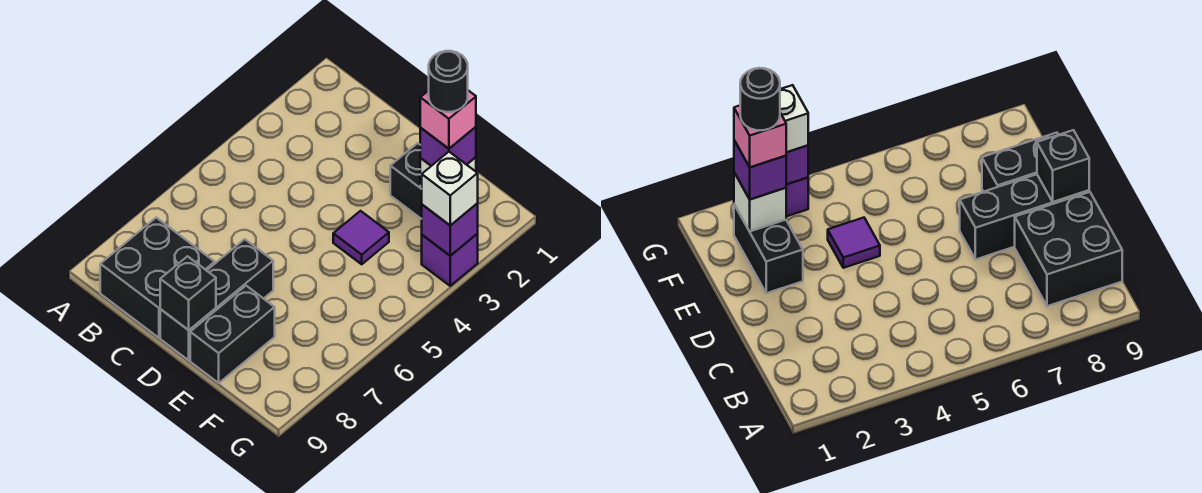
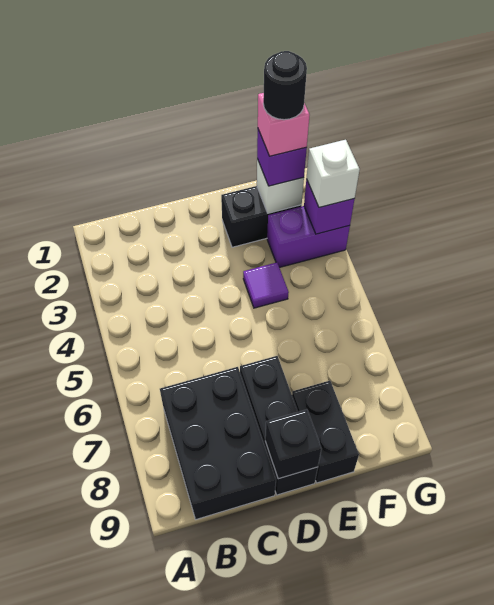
black 2x2 brick [100,218,215,338] -> black 2x3 brick [160,367,276,519]
purple 1x1 brick [422,234,478,286] -> purple 1x2 brick [267,206,350,268]

